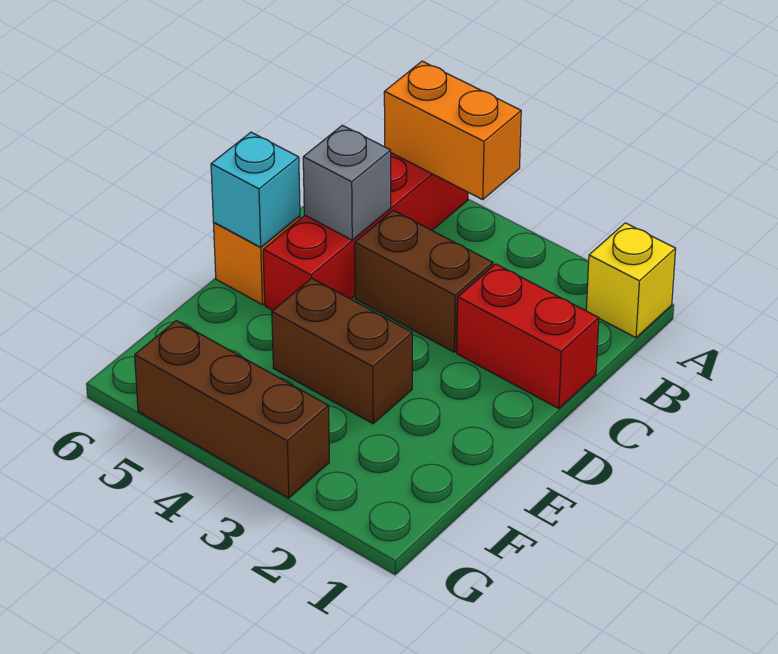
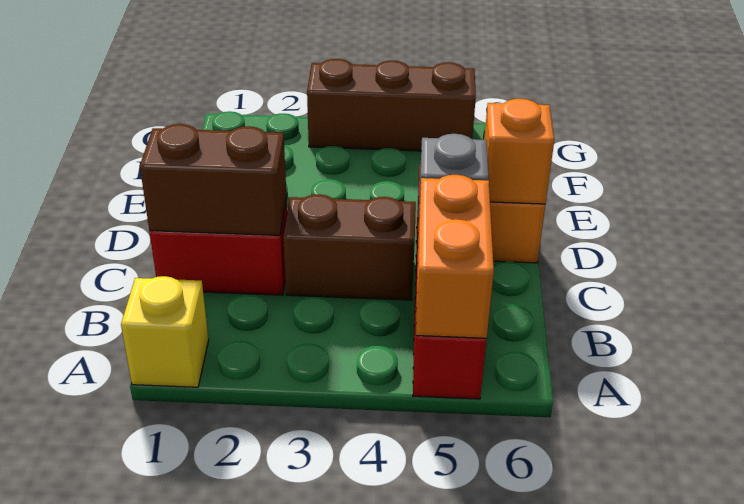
orange 1x2 brick [384,61,521,200] -> orange 1x2 brick turned to [416,175,494,338]
cyan 1x1 brick [211,132,300,247] -> orange 1x1 brick [484,99,554,204]
brown 1x2 brick [272,278,413,424] -> brown 1x2 brick moved to [140,124,287,236]

